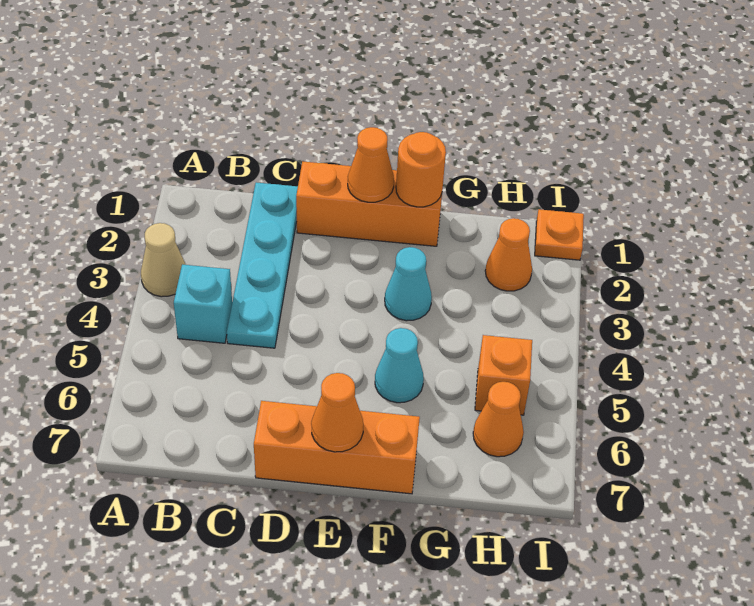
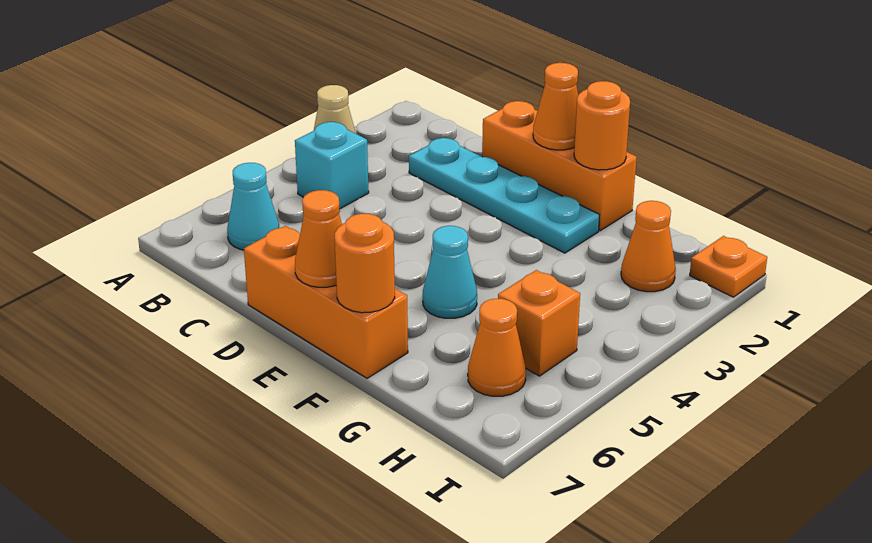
cyan 1x4 plate [227,182,298,348] -> cyan 1x4 plate turned to [409,138,599,253]
cyan 1x1 cone [385,247,432,321] -> cyan 1x1 cone moved to [227,163,279,250]
none -> orange 1x1 round brick [335,213,395,313]

